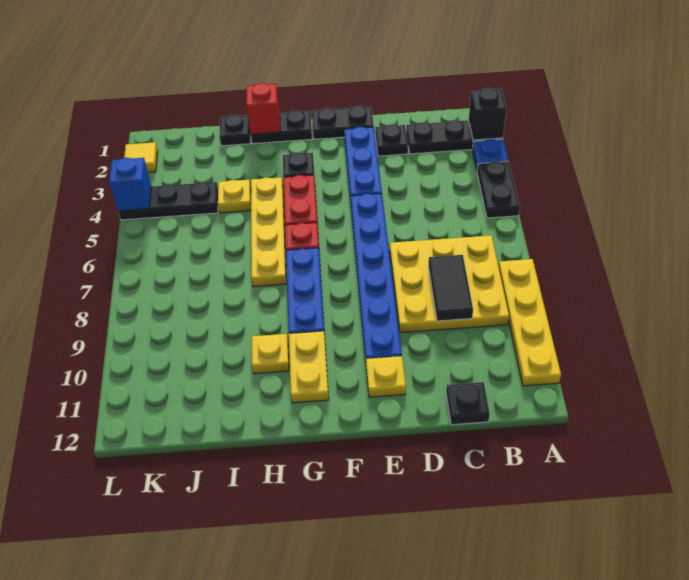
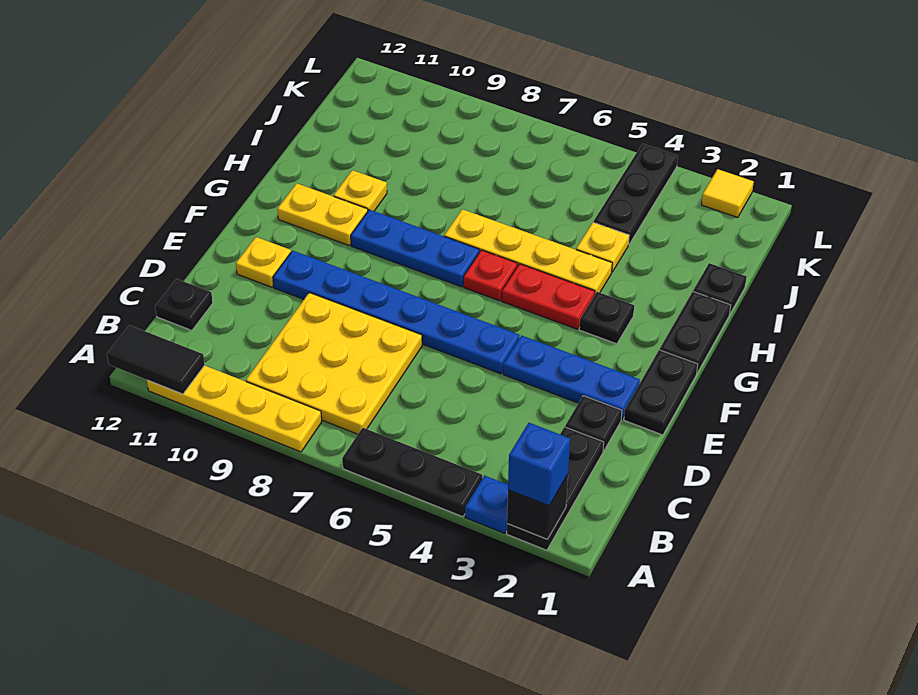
black 1x2 plate [477,161,520,218] -> black 1x3 plate [342,428,482,517]
black 1x2 tile [429,255,473,321] -> black 1x2 tile moved to [107,325,205,394]
red 1x1 brick [246,83,280,134] -> none
blue 1x1 brick [109,158,152,211] -> blue 1x1 brick moved to [508,423,570,506]

